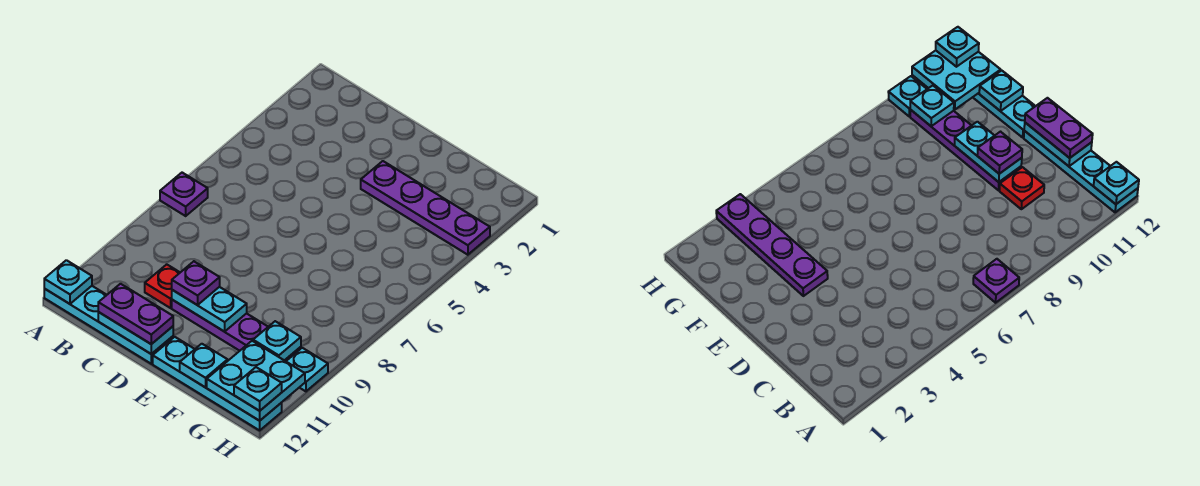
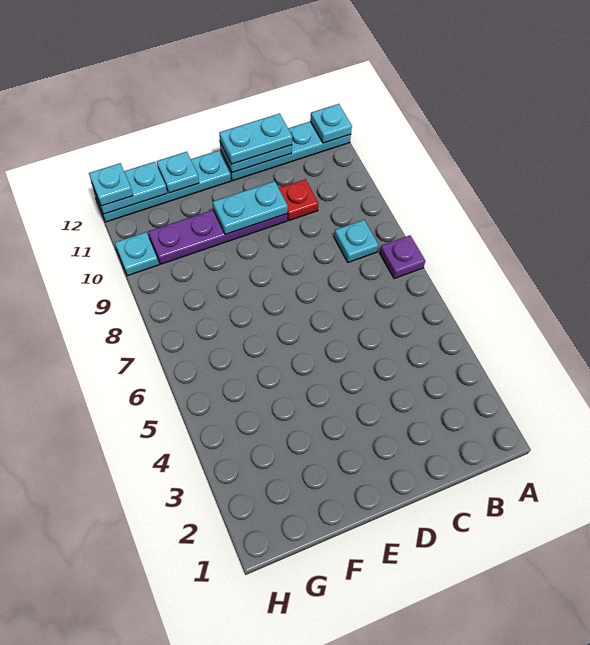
purple 1x2 plate [98,284,173,344] -> cyan 1x2 plate [219,114,292,164]
purple 1x1 plate [172,261,220,305] -> none
purple 1x4 plate [361,161,490,255] -> none
cyan 1x1 plate [253,321,301,360] -> cyan 1x1 plate moved to [334,220,379,262]
cyan 2x2 plate [207,341,305,421] -> cyan 1x2 plate [92,162,167,214]

